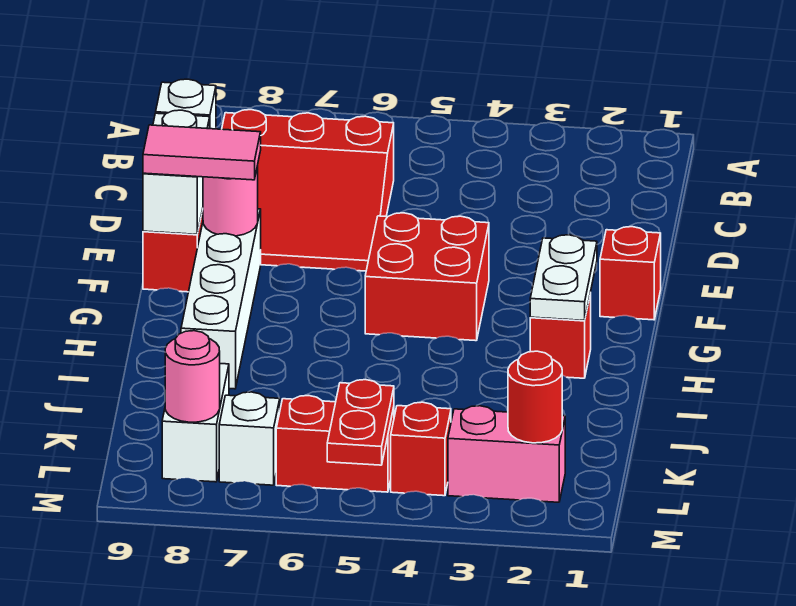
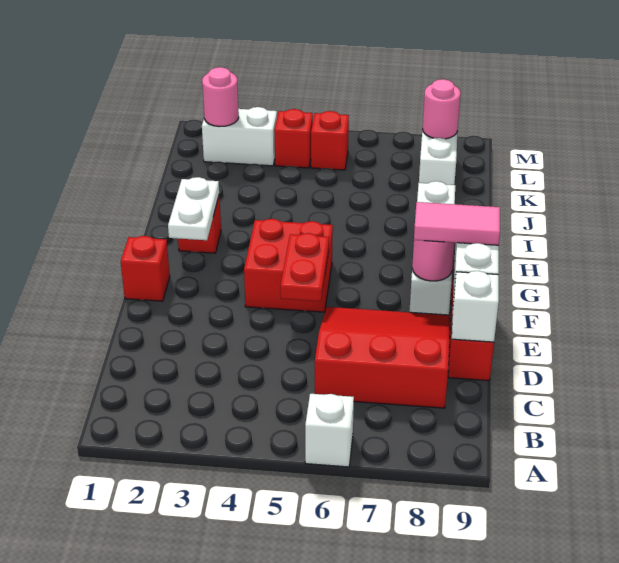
pink 1x2 brick [448,406,565,502] -> white 1x2 brick [202,107,277,166]
red 1x1 round brick [508,351,562,443] -> pink 1x1 round brick [202,67,239,127]
red 1x2 brick [276,396,394,492] -> red 1x1 brick [311,111,349,170]
red 1x2 plate [327,380,394,465] -> red 1x2 plate moved to [280,233,329,301]
white 1x1 brick [219,392,280,485] -> white 1x1 brick moved to [305,394,354,467]

